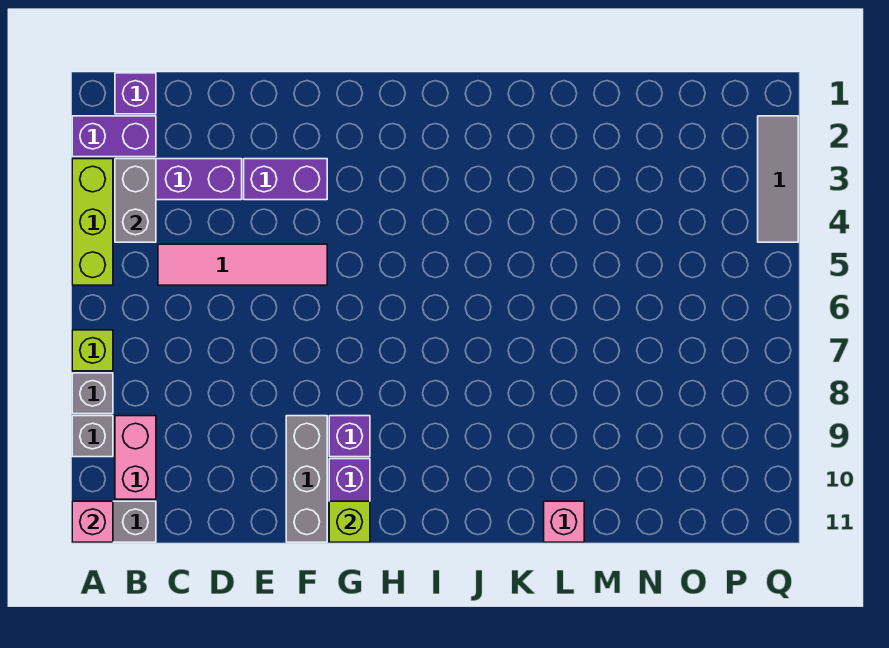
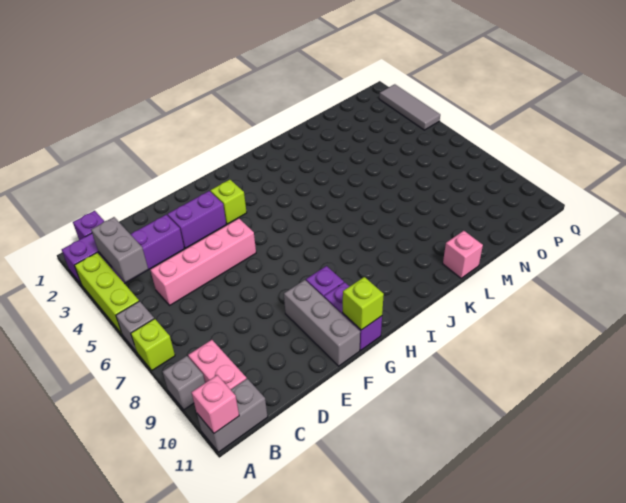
grey 1x1 brick [72,373,113,414] -> grey 1x1 brick moved to [116,301,154,352]
pink 1x4 tile [158,244,327,285] -> pink 1x4 brick [150,219,256,305]
none -> lime 1x1 brick [210,180,247,224]

